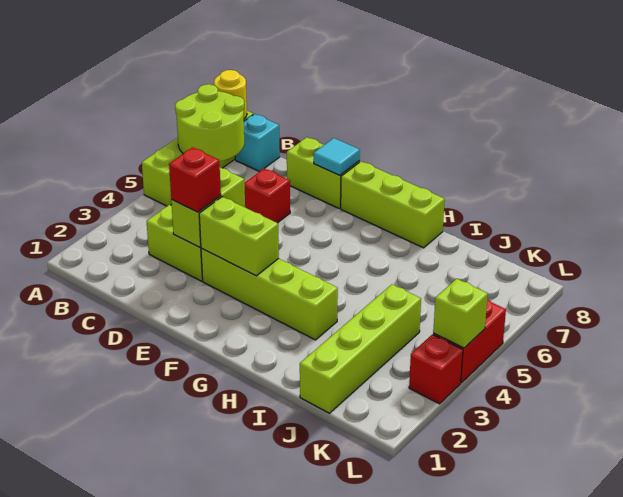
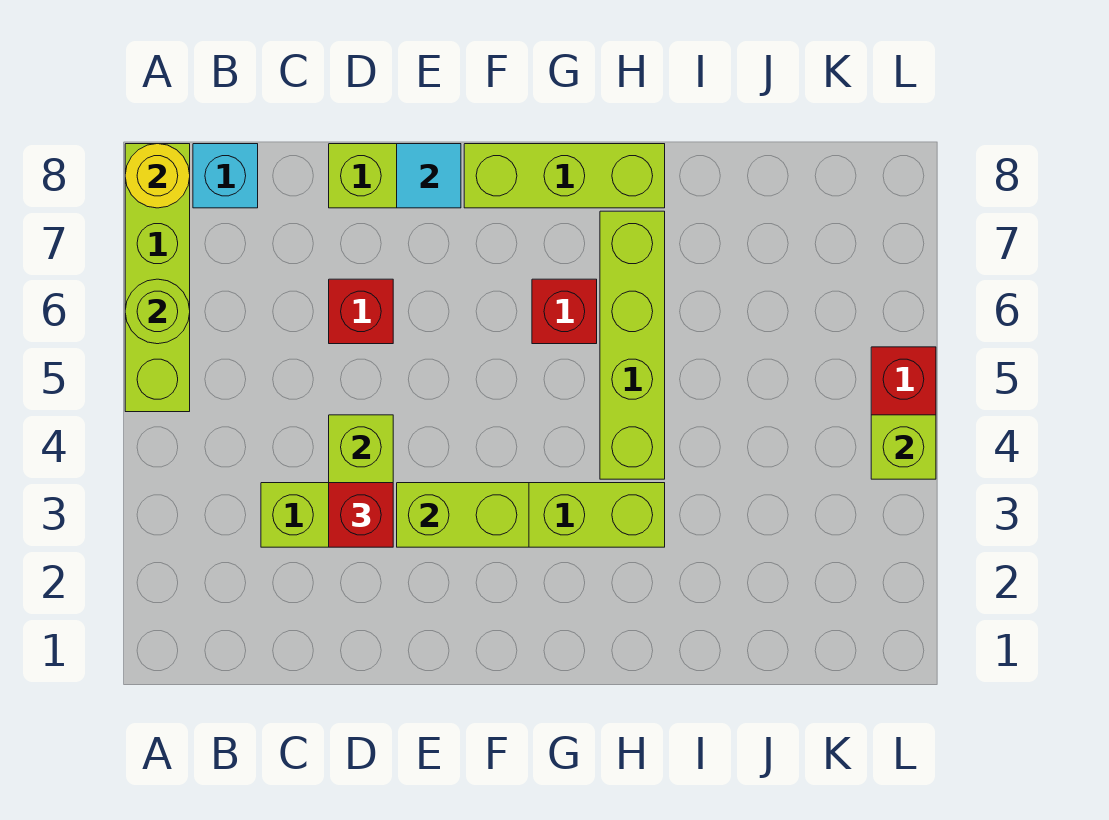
lime 2x2 round brick [175,84,244,161] -> lime 1x1 round brick [125,279,190,344]
lime 1x4 brick [300,284,421,413] -> lime 1x4 brick moved to [600,211,665,479]
red 1x1 brick [409,334,463,404] -> red 1x1 brick moved to [532,279,597,344]

